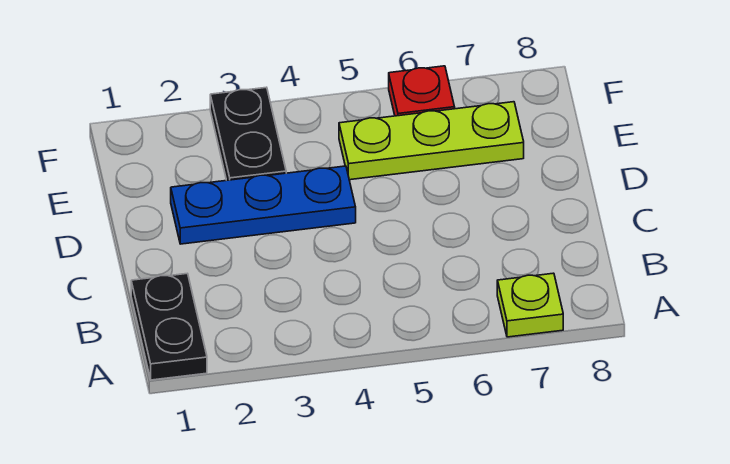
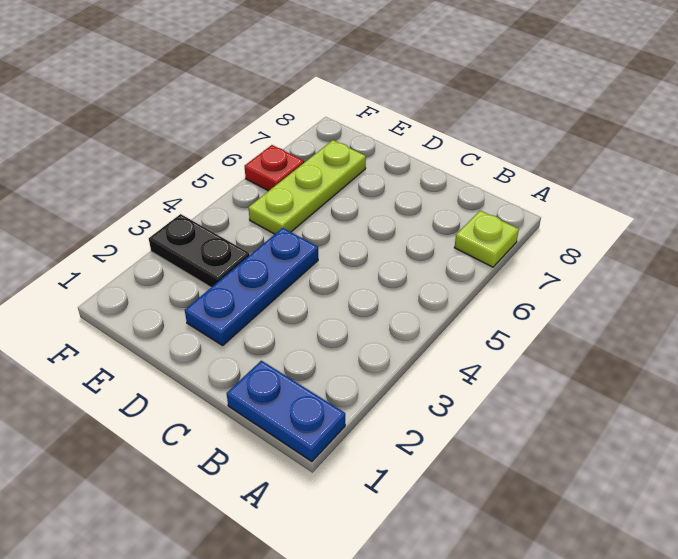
black 1x2 plate [131,273,207,380] -> blue 1x2 plate [226,361,345,462]

